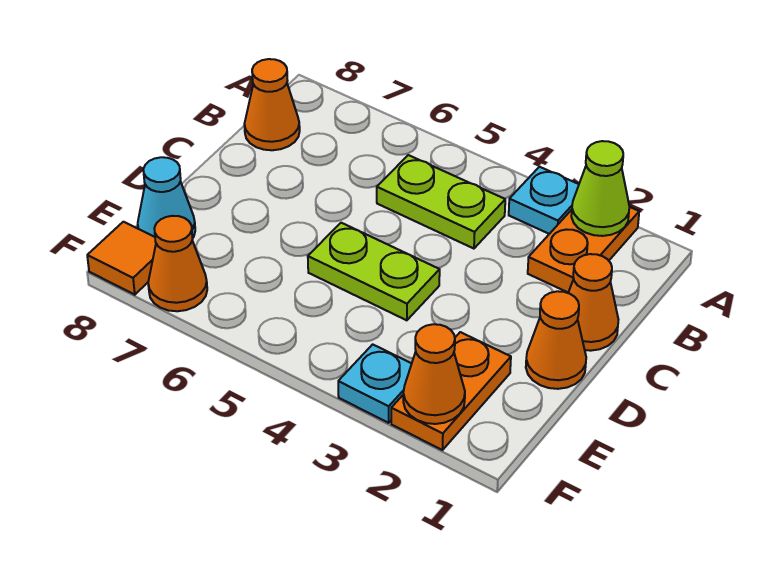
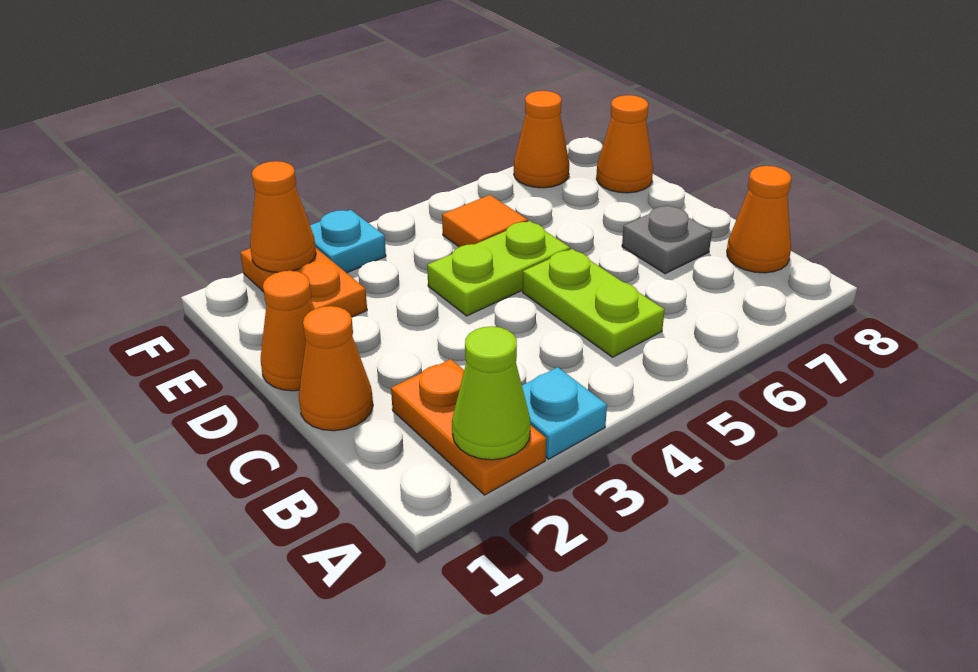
lime 1x2 plate [377,155,505,249] -> lime 1x2 plate turned to [523,249,665,357]
none -> grey 1x1 plate [622,206,712,274]
cyan 1x1 cone [138,157,195,239] -> orange 1x1 cone [596,95,653,193]
orange 1x1 tile [87,222,156,295] -> orange 1x1 tile moved to [442,195,528,247]

